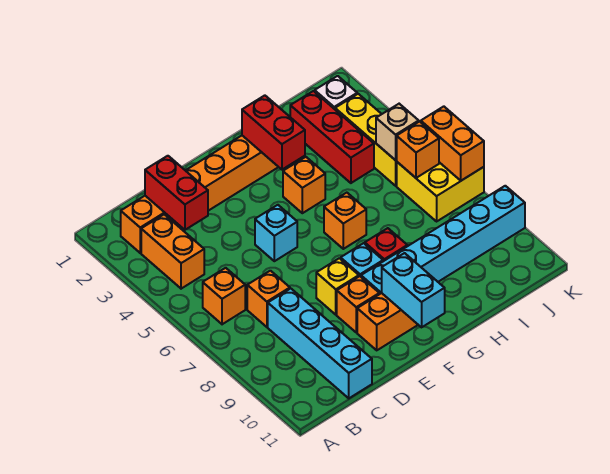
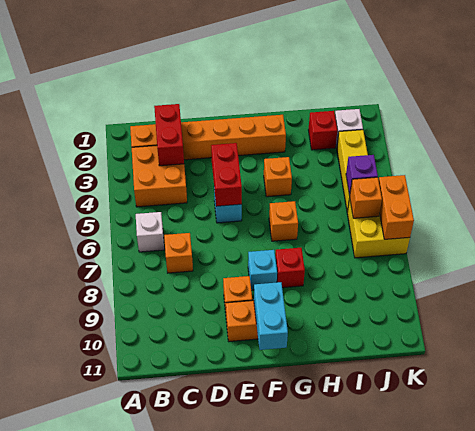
orange 1x2 brick [141,214,204,289] -> orange 2x2 brick [132,146,187,207]
orange 1x1 brick [203,268,245,324] -> white 1x1 brick [136,212,164,252]
cyan 1x4 brick [268,289,372,398] -> none
yellow 1x1 brick [316,258,359,315] -> none
cyan 1x6 brick [361,186,525,294] -> none
red 1x2 brick [242,95,305,170] -> red 1x2 brick moved to [211,143,242,206]
red 1x3 brick [290,91,374,183] -> red 1x1 brick [308,111,337,150]
tan 1x1 brick [376,104,419,160] -> purple 1x1 brick [346,155,378,195]

